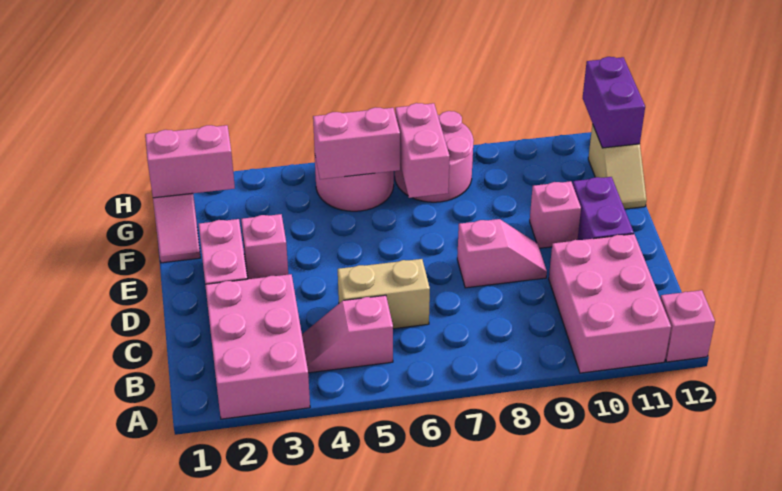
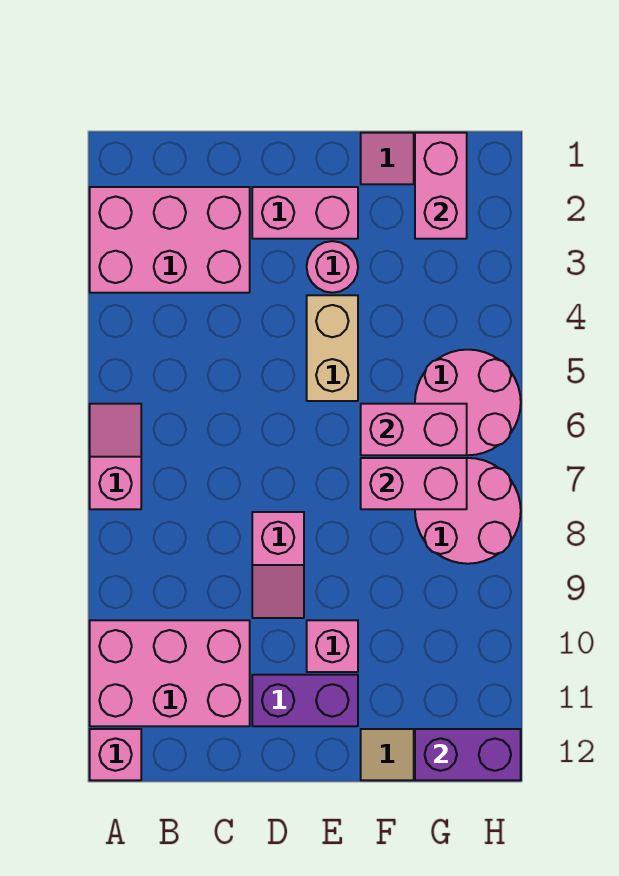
pink 1x2 slope [302,295,393,373] -> pink 1x2 slope moved to [90,404,141,509]
tan 1x2 brick [338,259,430,329] -> tan 1x2 brick moved to [307,295,358,401]
pink 1x1 brick [241,214,288,279] -> pink 1x1 round brick [307,241,358,293]
pink 1x2 brick [313,107,400,179] -> pink 1x2 brick turned to [361,404,467,455]

